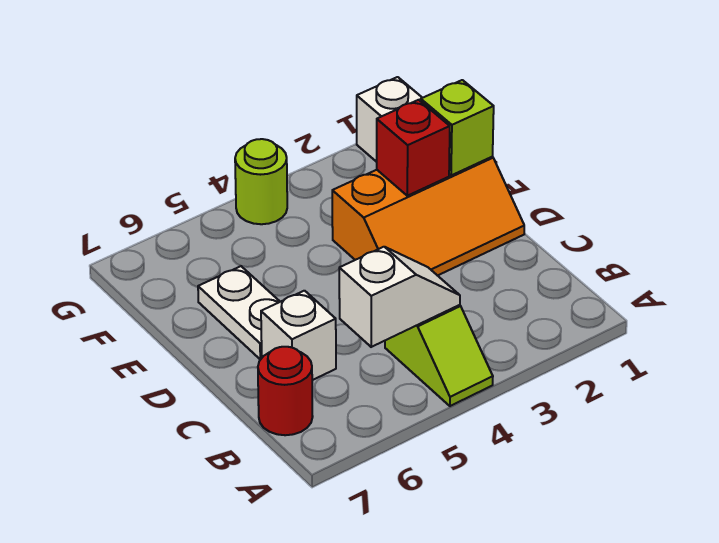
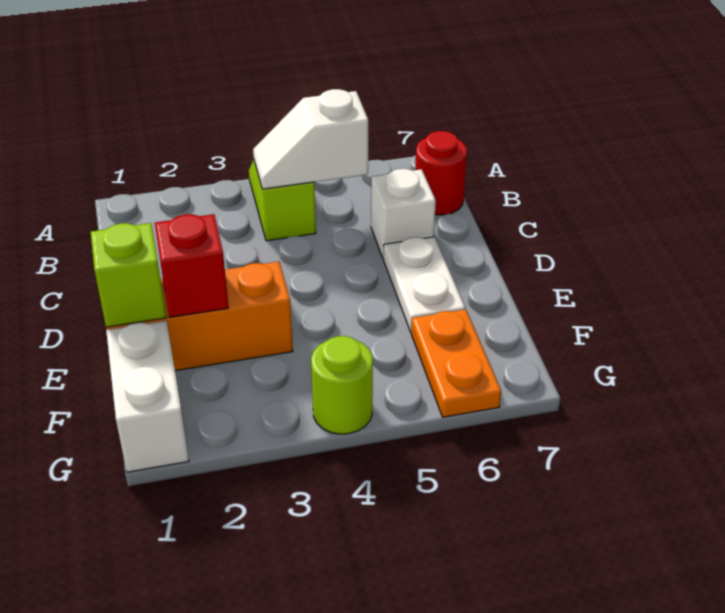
none -> orange 1x2 plate [411,310,501,417]

